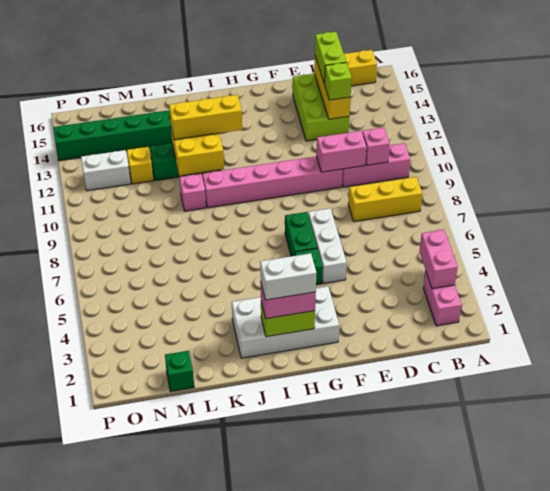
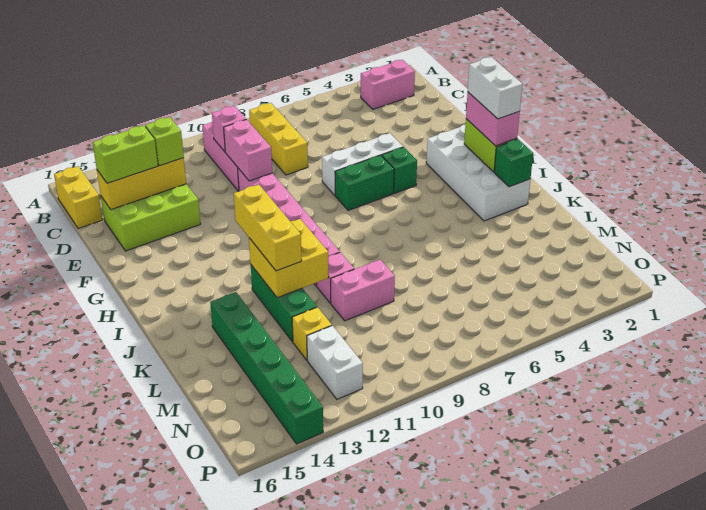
pink 1x2 brick [419,230,458,289] -> pink 1x2 brick moved to [331,260,395,321]
green 1x1 brick [165,351,194,392] -> green 1x1 brick moved to [494,139,533,187]

